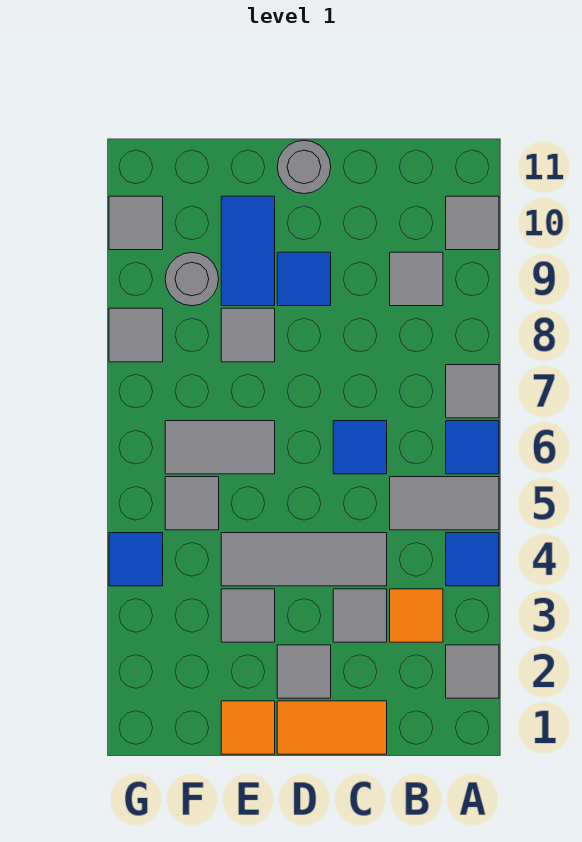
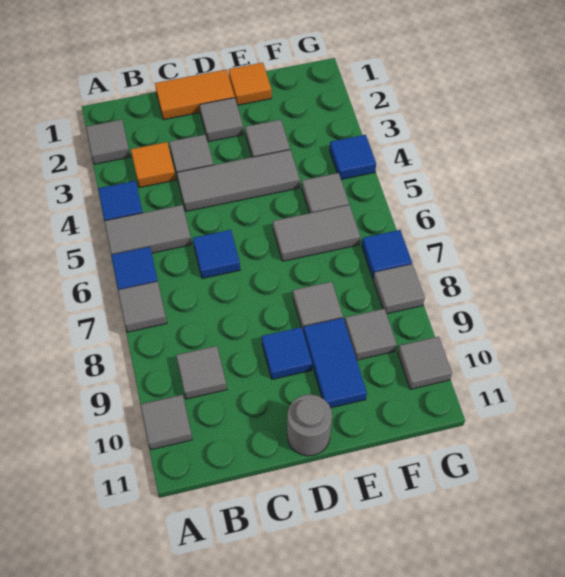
grey 1x1 round brick [165,252,219,306] -> grey 1x1 tile [345,309,397,360]
none -> blue 1x1 tile [362,230,412,279]

